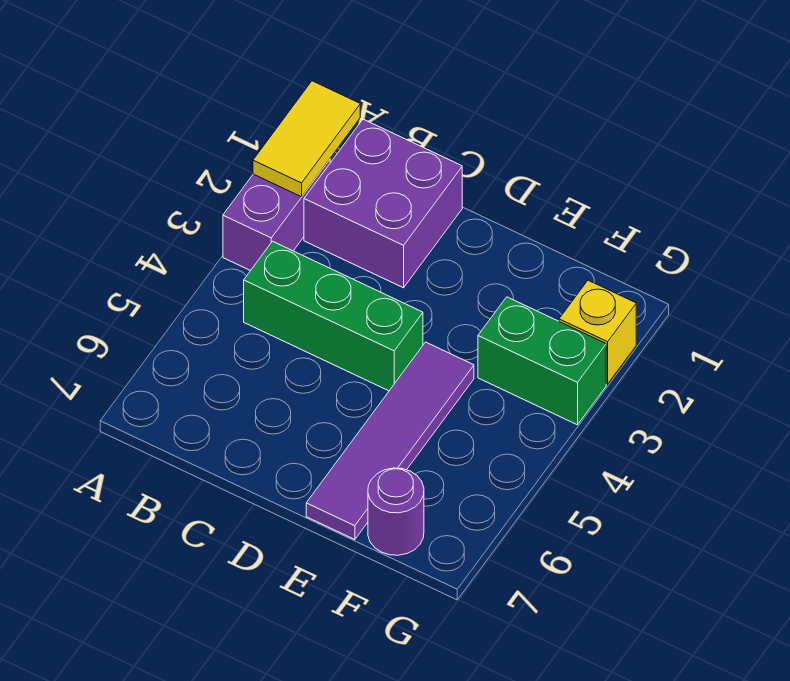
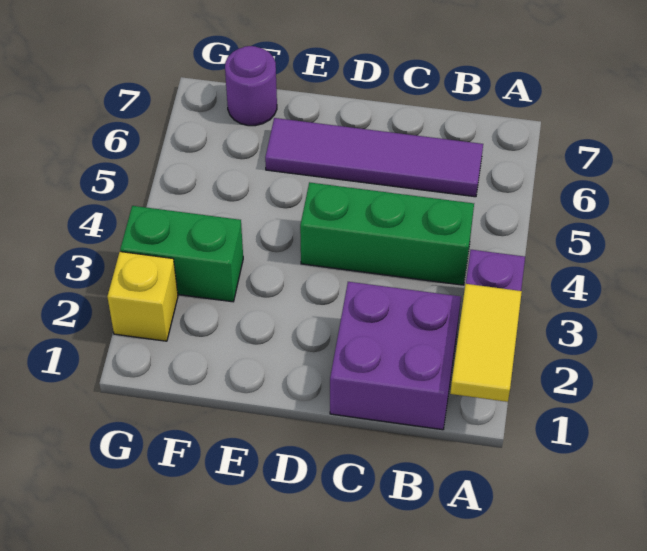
purple 1x4 tile [306,342,474,540] -> purple 1x4 tile turned to [265,118,483,197]

